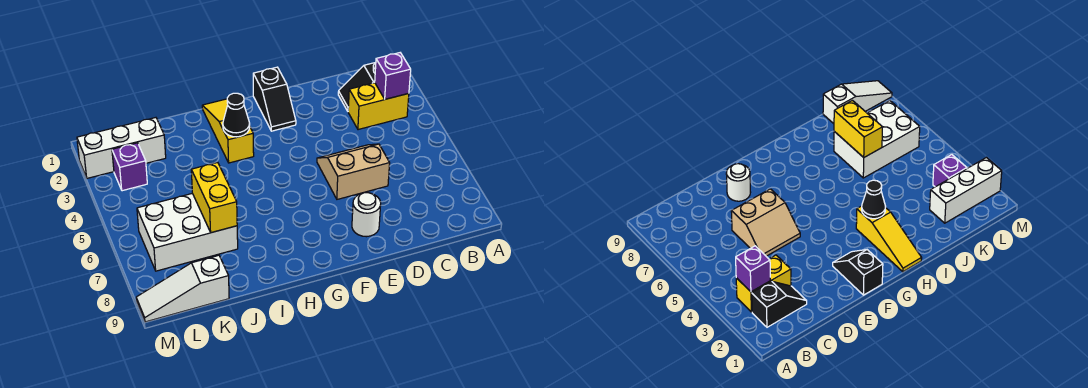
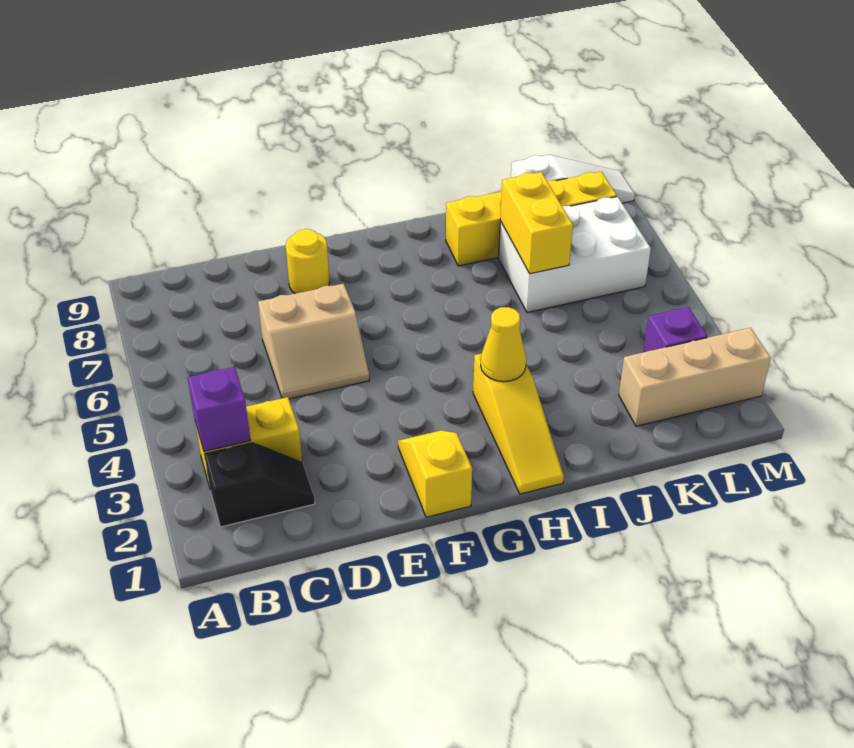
white 1x1 round brick [352,193,381,237] -> yellow 1x1 round brick [286,229,330,294]
black 1x2 slope [253,67,296,131] -> yellow 1x2 slope [398,430,472,517]
black 1x1 cone [223,93,250,137] -> yellow 1x1 cone [481,307,526,382]
none -> yellow 1x4 brick [446,172,617,266]
white 1x3 brick [77,118,166,178] -> tan 1x3 brick [619,328,771,426]

